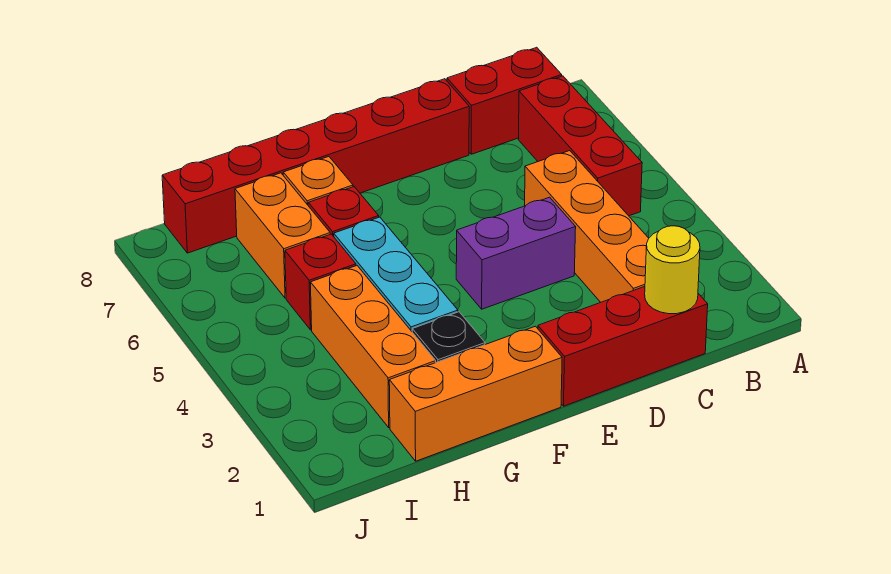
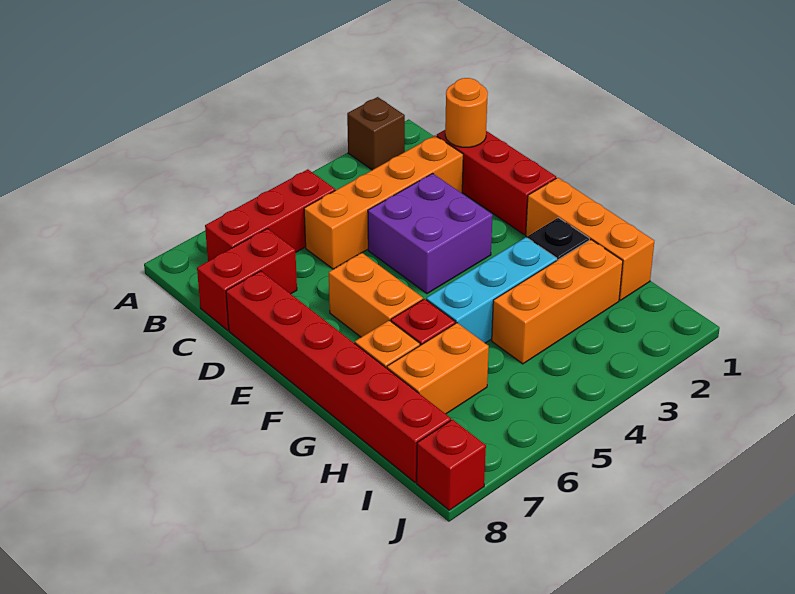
none -> brown 1x1 brick [347,97,405,170]
red 1x2 brick [447,47,562,154] -> red 1x2 brick turned to [197,229,297,330]
yellow 1x1 round brick [645,226,700,314] -> orange 1x1 round brick [445,78,488,147]
purple 1x2 brick [456,197,576,309] -> purple 2x2 brick [368,174,493,294]
none -> orange 1x2 brick [329,253,423,337]
red 1x1 brick [285,234,356,330] -> red 1x1 brick moved to [417,420,486,510]

